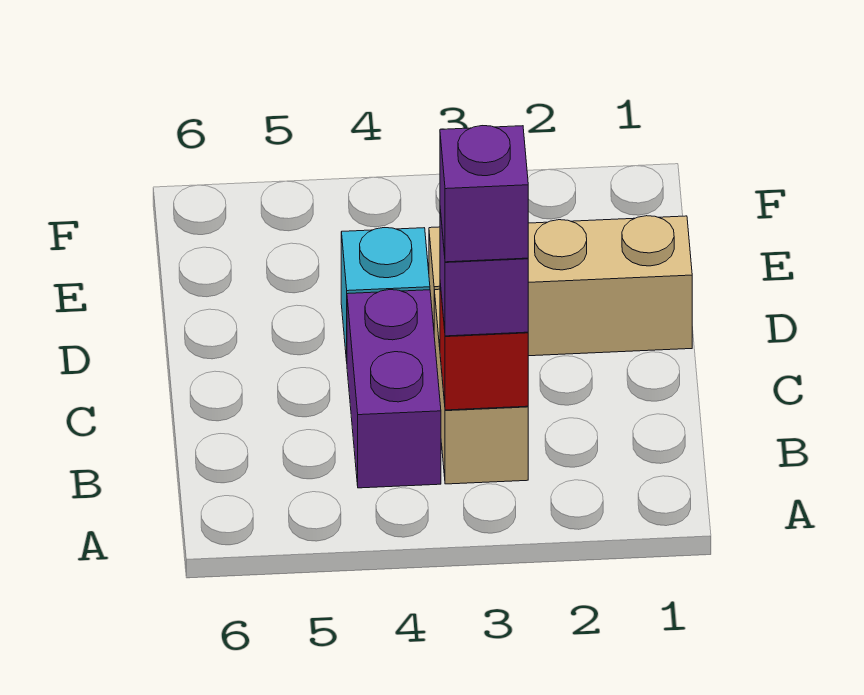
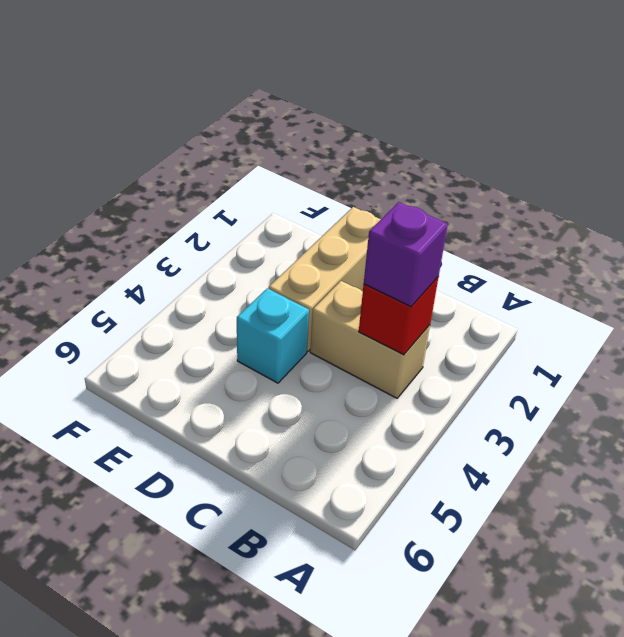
purple 1x1 brick [440,126,528,262] -> none
purple 1x2 brick [347,290,441,488] -> none

